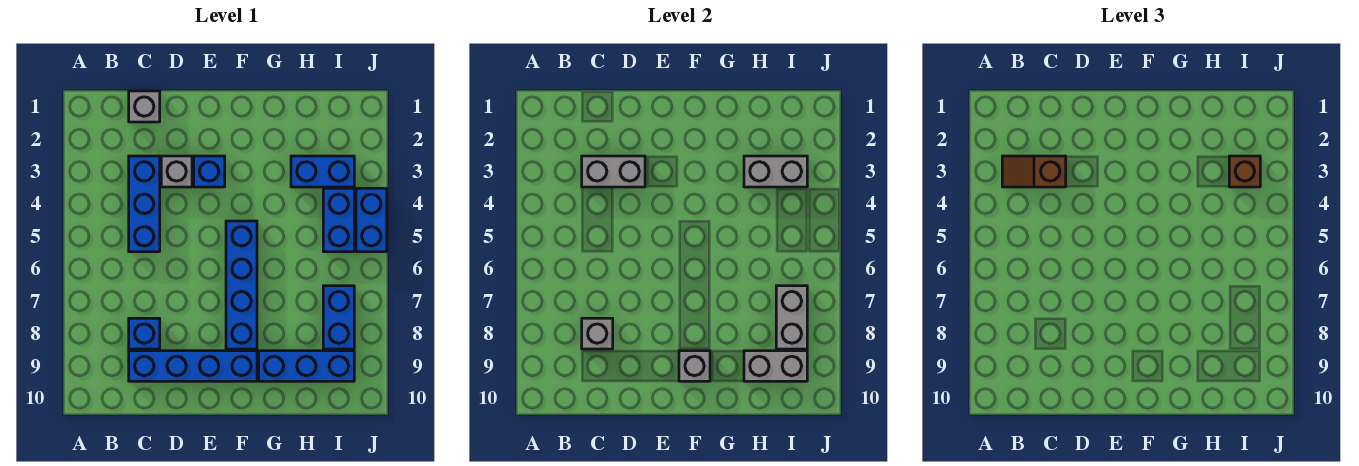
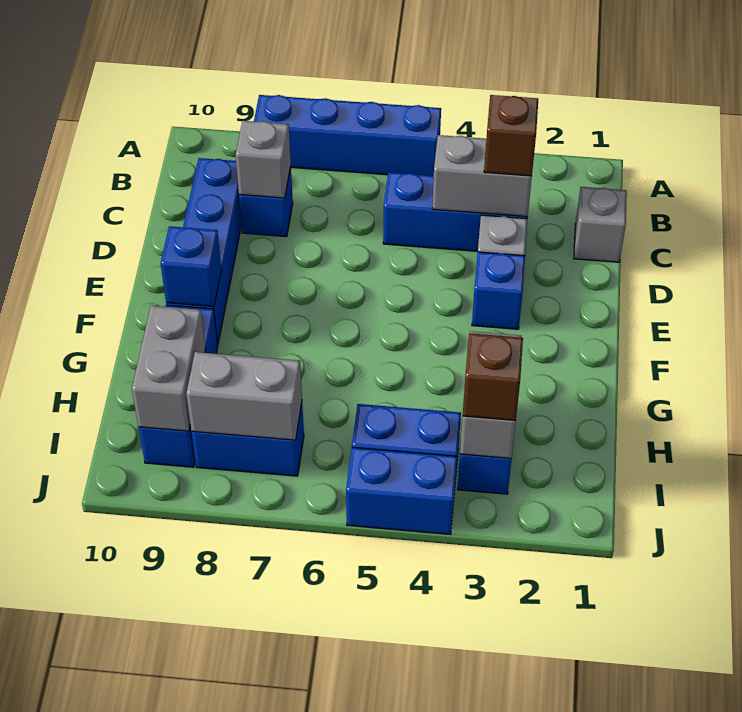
grey 1x2 brick [582,156,645,187] -> grey 1x2 brick turned to [432,135,532,217]
blue 1x4 brick [226,221,257,349] -> blue 1x4 brick moved to [254,95,441,176]
grey 1x1 brick [679,351,710,381] -> blue 1x1 brick [161,226,221,307]

